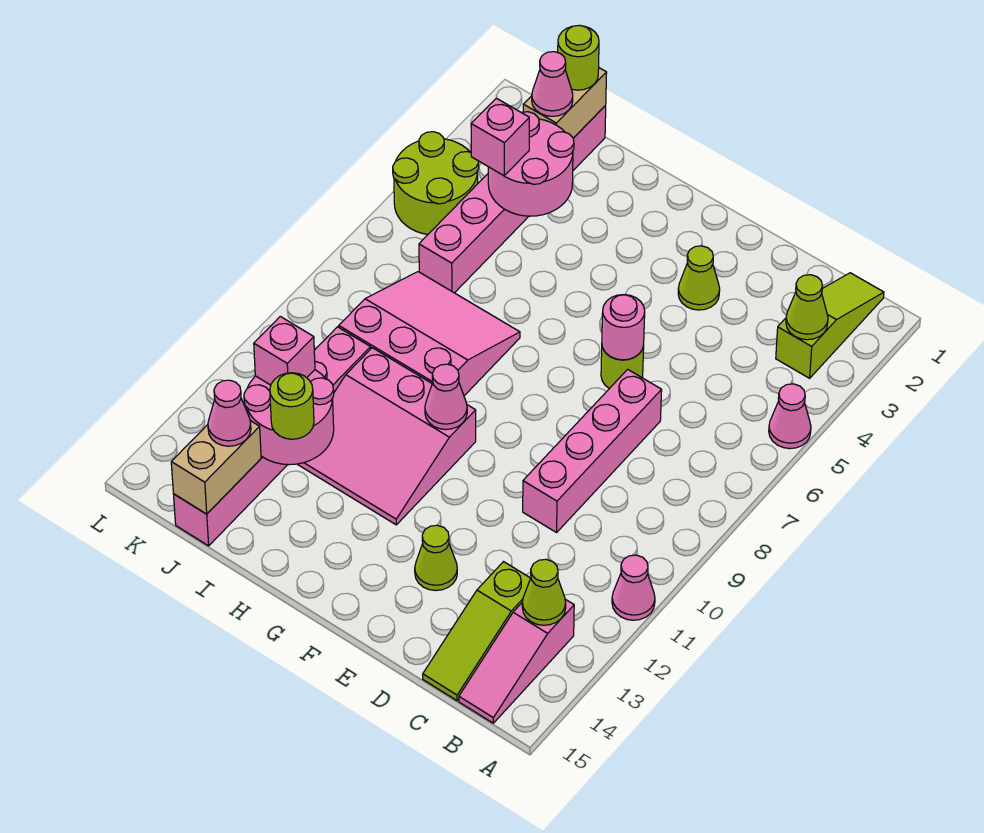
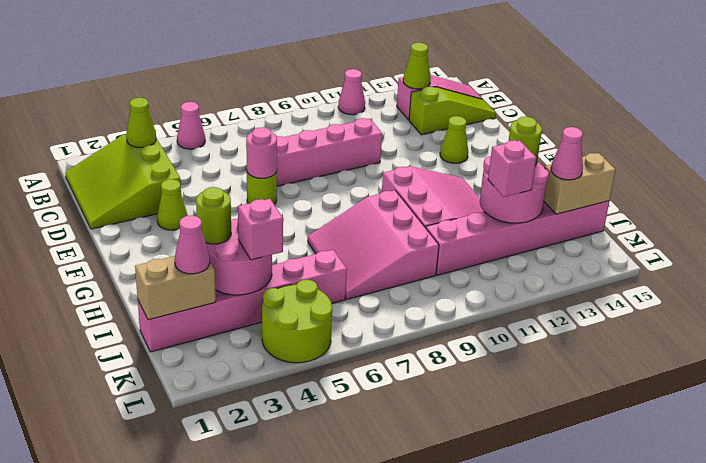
lime 1x3 slope [776,273,884,378] -> lime 3x3 slope [65,134,181,229]
pink 1x1 cone [425,364,467,430] -> none
lime 1x1 round brick [558,25,599,90] -> lime 1x1 round brick moved to [196,187,231,244]

